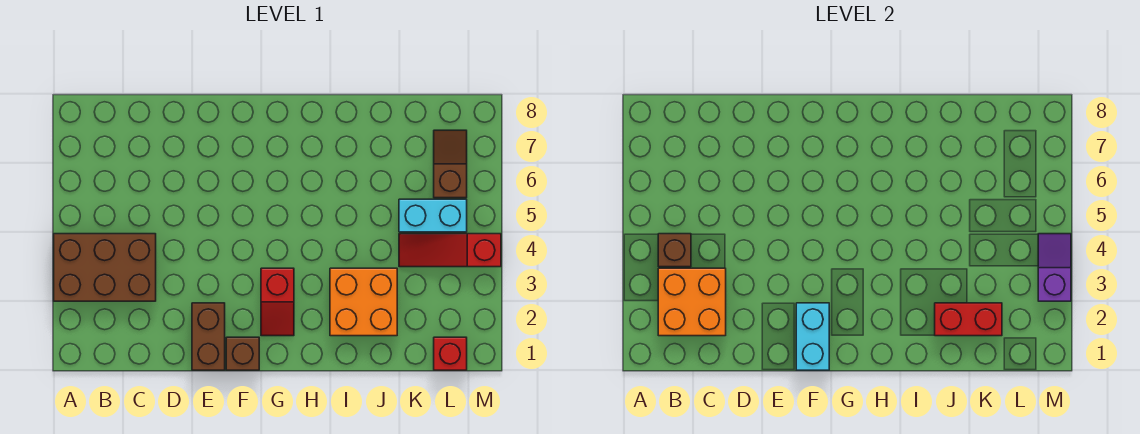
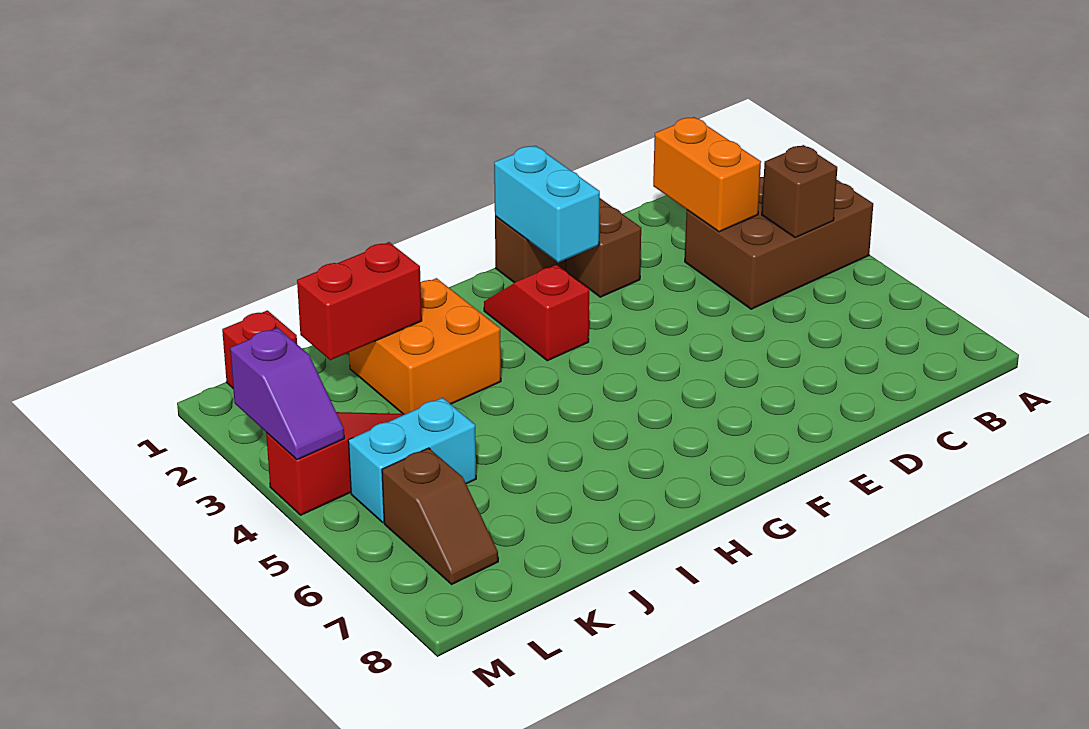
orange 2x2 brick [658,268,726,336] -> orange 1x2 brick [653,117,761,232]

